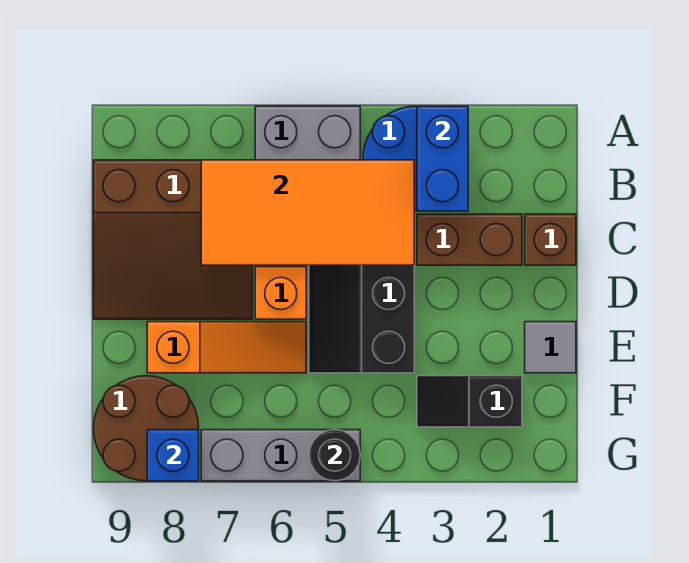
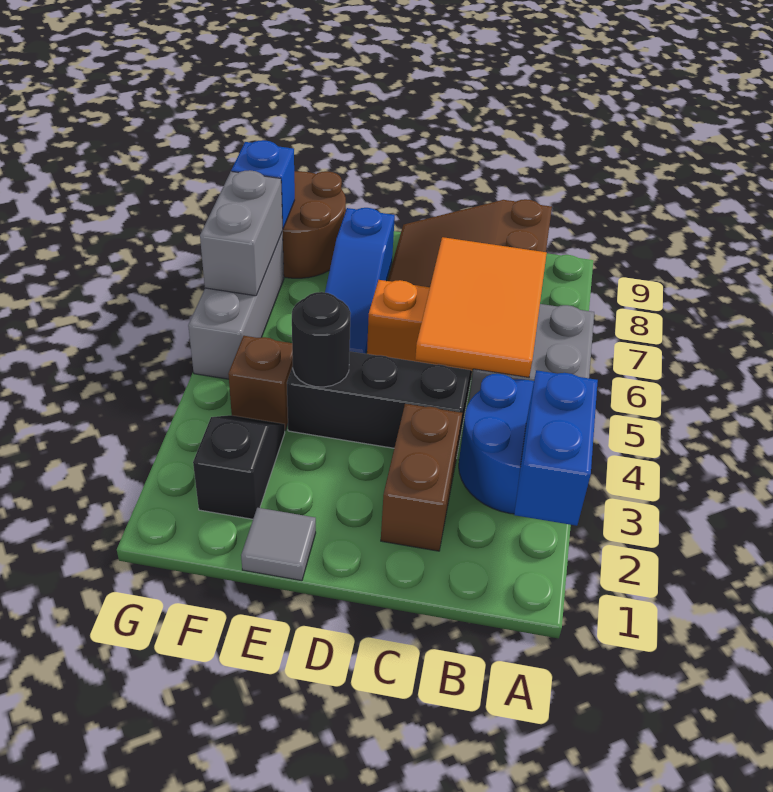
blue 1x2 brick [417,106,468,211] -> blue 1x2 brick turned to [514,370,598,526]
orange 2x4 tile [201,160,414,265] -> orange 2x3 tile [415,237,547,377]
brown 1x1 brick [525,214,576,265] -> brown 1x1 brick moved to [228,336,293,430]
orange 1x3 slope [147,322,306,373] -> blue 1x3 slope [325,208,395,354]
black 1x1 round brick [309,430,360,481] -> black 1x1 round brick moved to [292,292,351,387]
none -> grey 1x2 brick [200,170,283,296]

